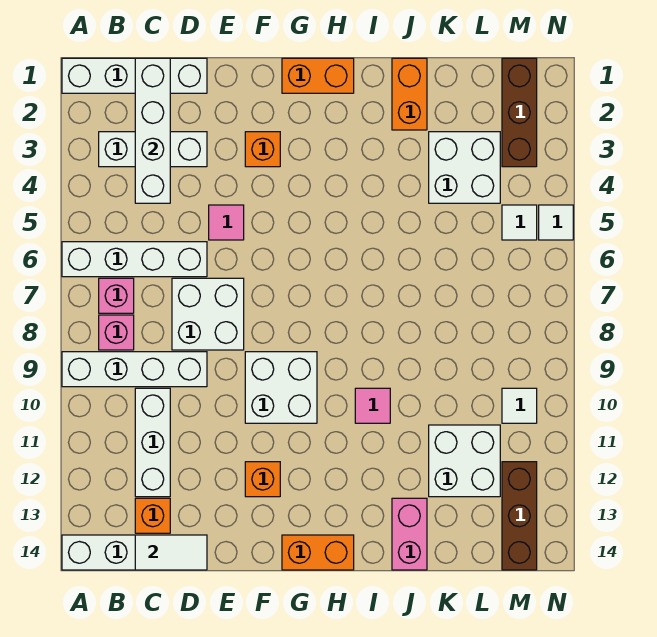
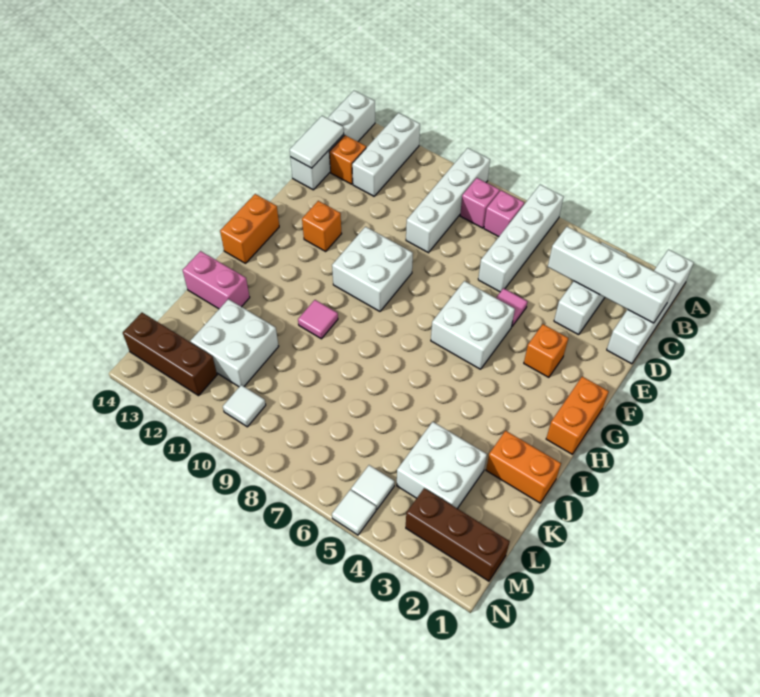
white 1x3 brick [135,388,170,497] -> white 1x3 brick turned to [352,113,420,196]
white 2x2 brick [172,278,244,350] -> white 2x2 brick moved to [431,281,515,369]

